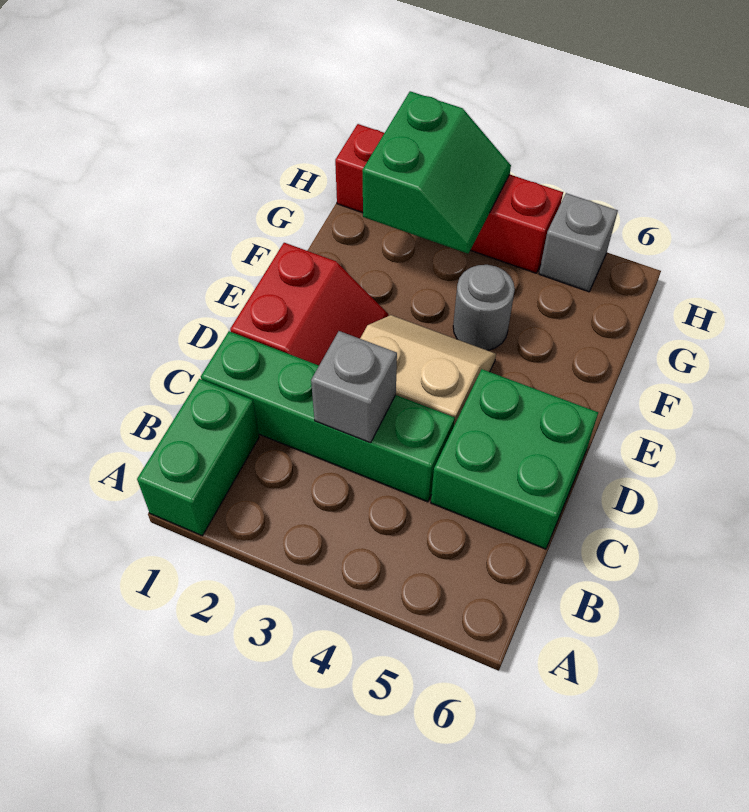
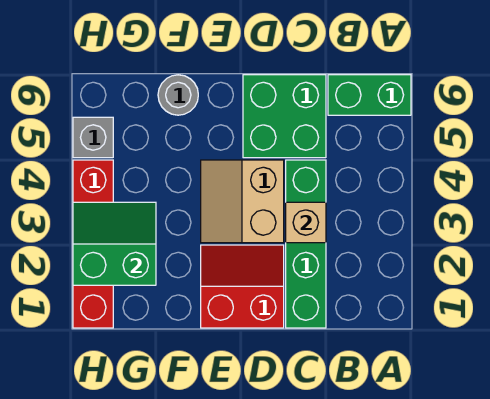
green 1x2 brick [137,379,259,536] -> green 1x2 brick moved to [328,75,411,115]
grey 1x1 brick [311,331,397,443] -> tan 1x1 brick [286,202,326,243]
grey 1x1 round brick [453,265,515,350] -> grey 1x1 round brick moved to [158,75,198,115]

